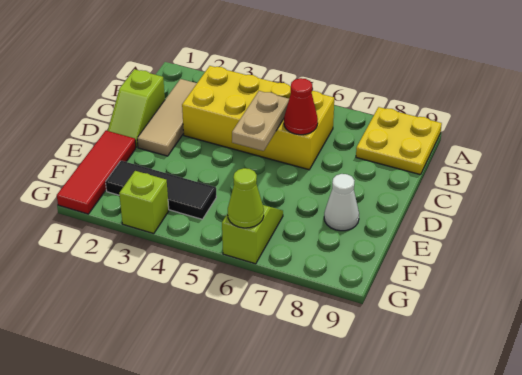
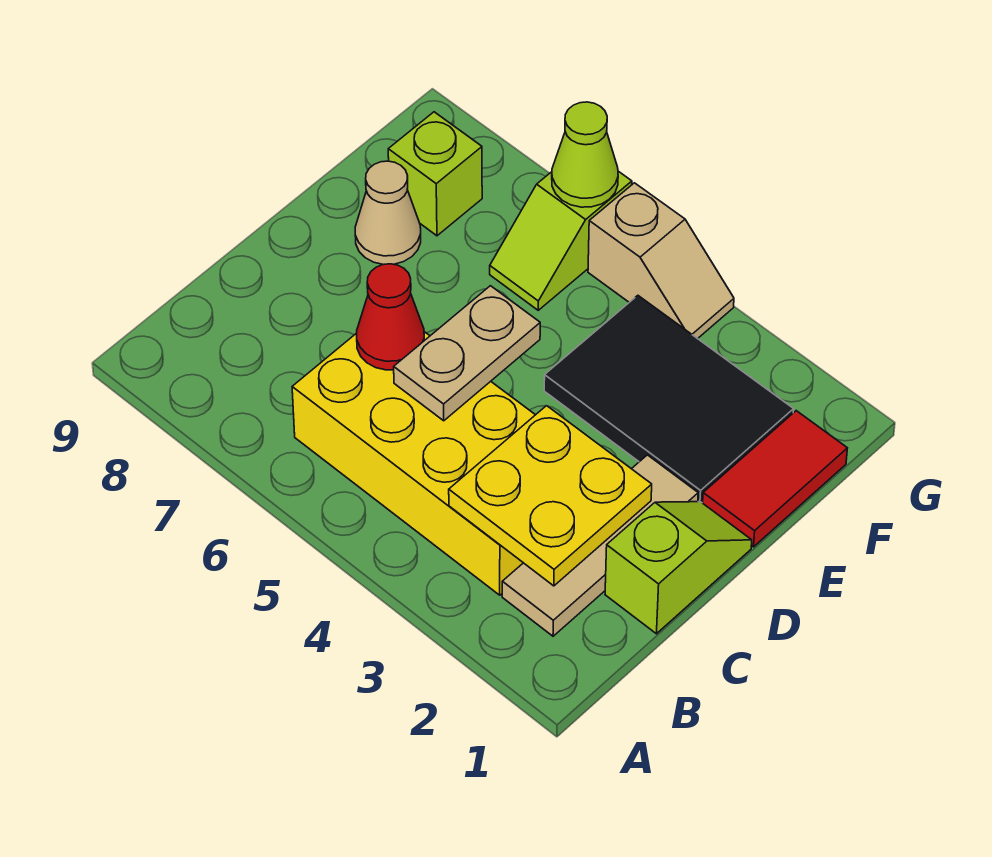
yellow 2x2 plate [356,107,442,175] -> yellow 2x2 plate moved to [449,406,652,586]
red 1x3 tile [57,131,136,214] -> red 1x2 tile [703,411,847,547]
white 1x1 cone [324,174,359,231] -> tan 1x1 cone [355,161,421,265]
black 1x3 tile [106,161,216,219] -> black 2x3 tile [544,296,794,503]
lime 1x1 brick [119,171,169,234] -> lime 1x1 brick moved to [388,112,482,236]
none -> tan 1x2 slope [588,183,734,339]

